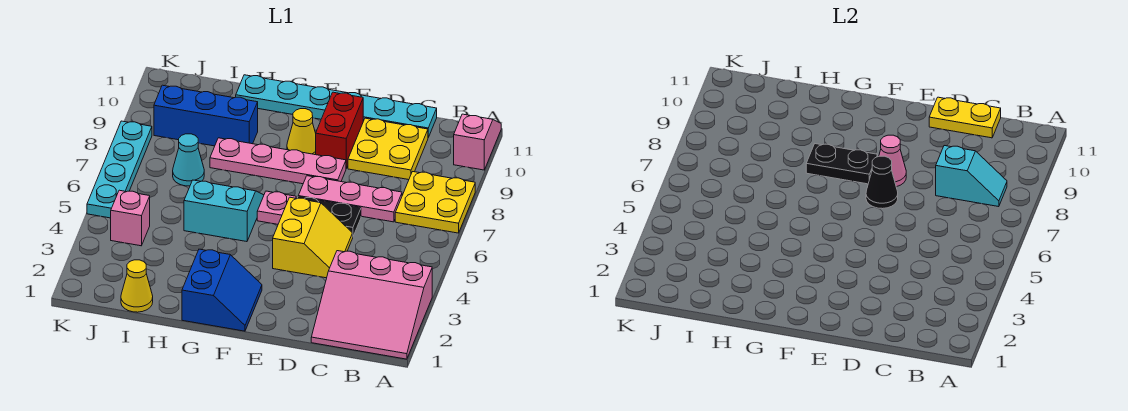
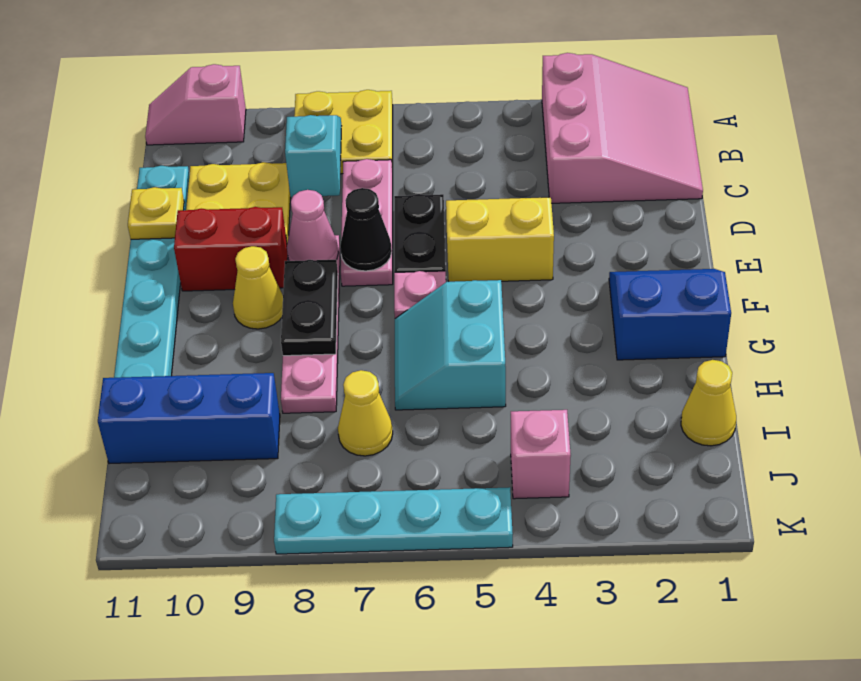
yellow 1x2 plate [929,97,1001,138] -> yellow 1x1 plate [128,187,184,239]
blue 1x3 brick [154,85,258,146] -> blue 1x3 brick turned to [98,373,280,463]
cyan 1x1 cone [173,134,204,186] -> yellow 1x1 cone [338,370,393,456]

